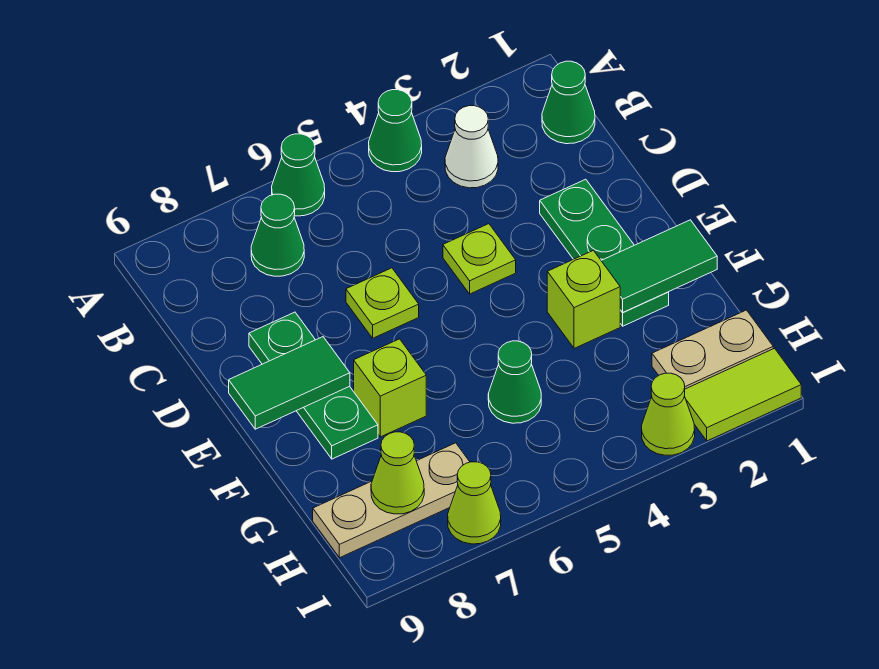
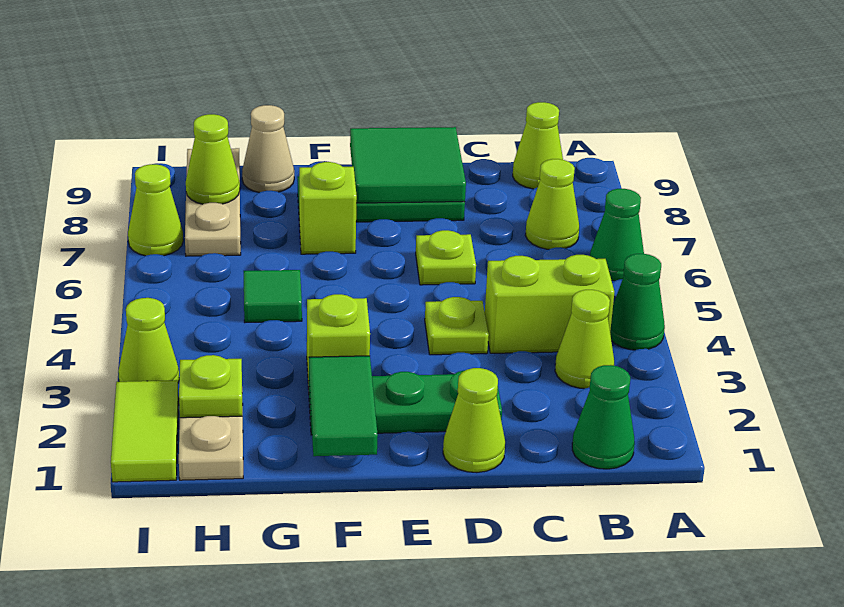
white 1x1 cone [445,106,498,188] -> lime 1x1 cone [555,290,614,389]
none -> lime 1x2 brick [485,255,614,353]
green 1x1 cone [251,194,304,276] -> lime 1x1 cone [525,159,579,249]
none -> lime 1x1 cone [513,102,563,189]
none -> lime 1x1 cone [443,368,505,473]
green 1x2 tile [229,337,350,429] -> green 2x2 tile [350,127,466,203]
green 1x1 cone [488,341,541,423] -> green 1x1 tile [244,270,302,322]
none -> tan 1x1 cone [242,105,294,192]
none -> lime 1x1 plate [179,355,242,418]

